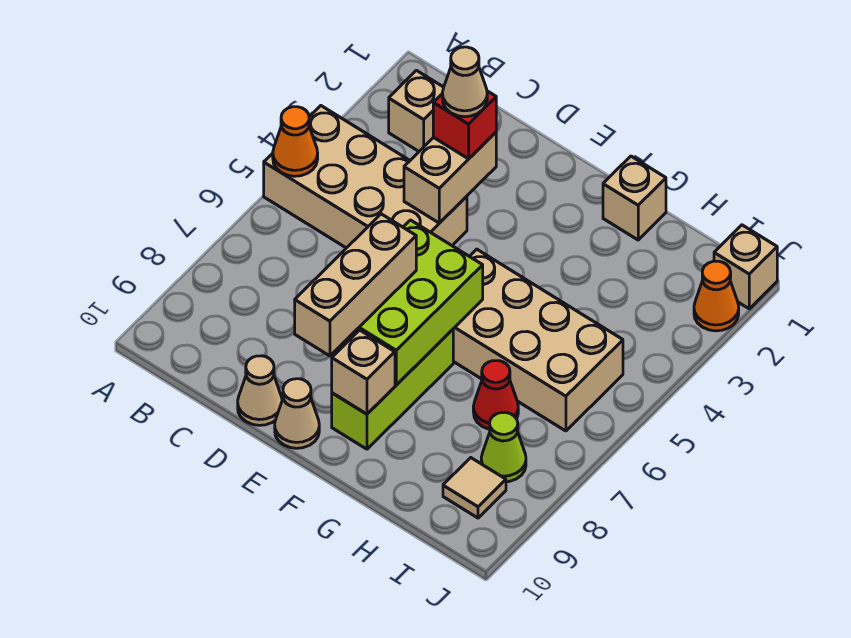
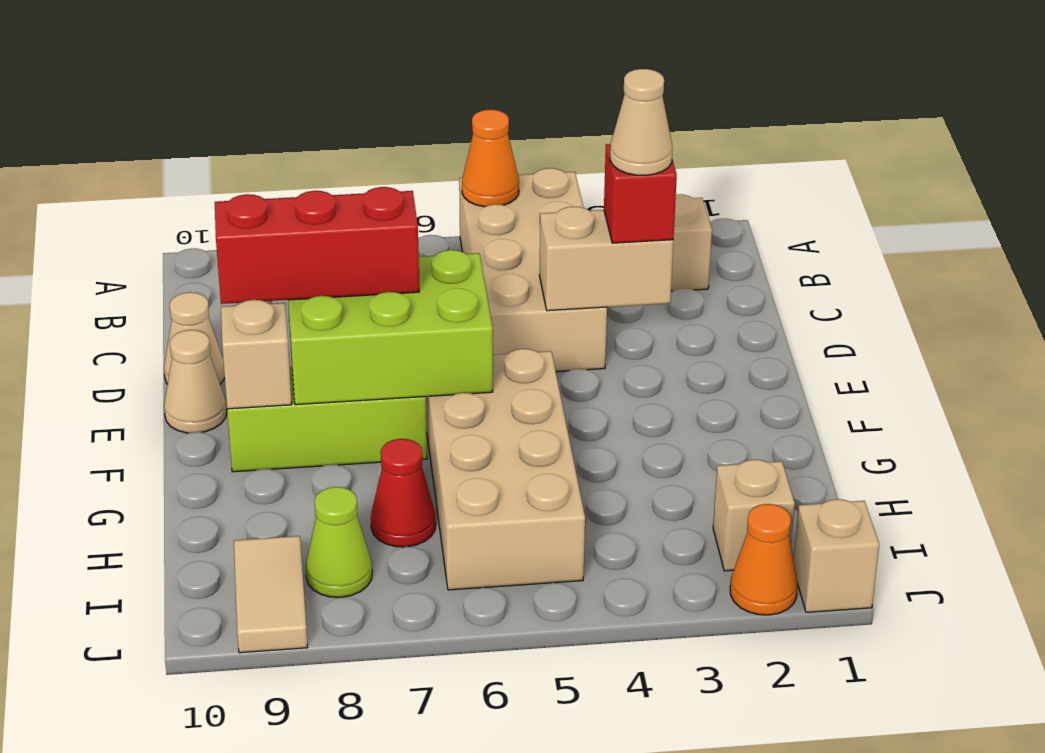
tan 1x3 brick [295,214,416,356] -> red 1x3 brick [215,187,419,304]
tan 1x1 brick [603,156,666,240] -> tan 1x1 brick moved to [713,460,795,571]
tan 1x1 tile [443,458,506,518] -> tan 1x2 tile [234,536,308,653]

